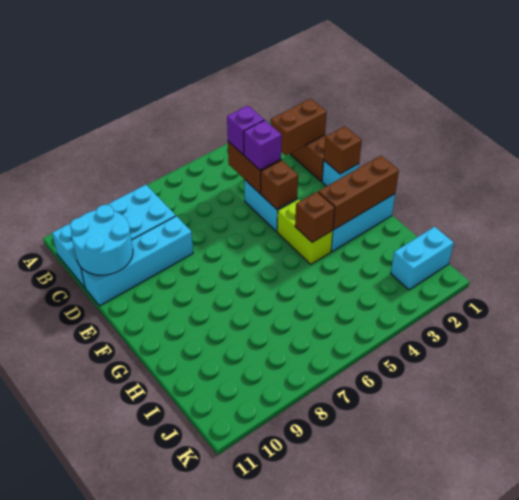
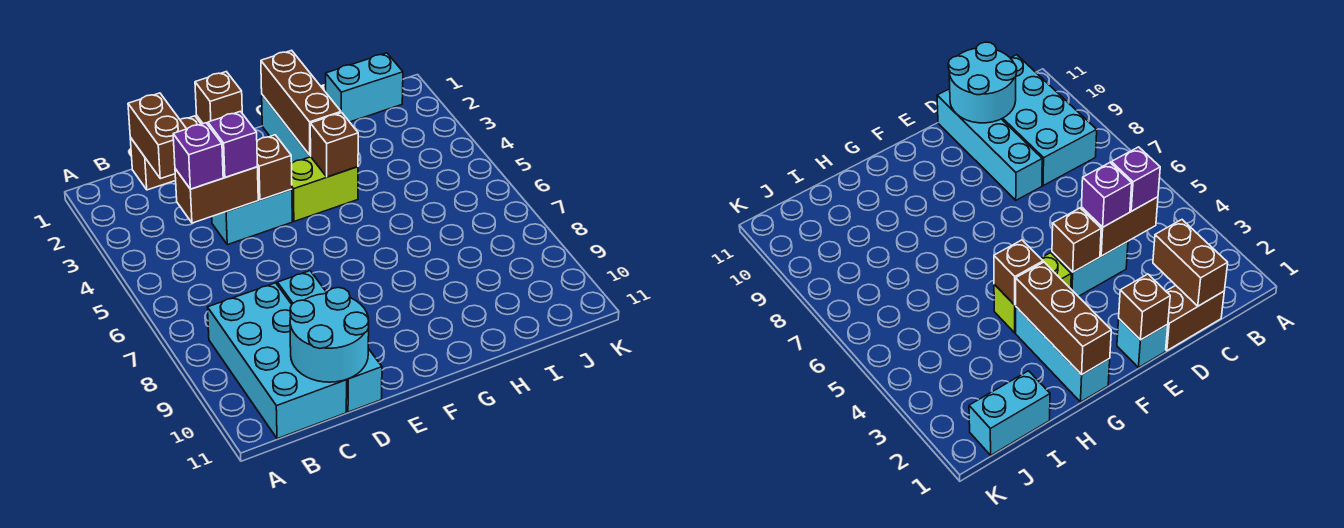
cyan 1x2 brick [391,227,454,290] -> cyan 1x2 brick turned to [326,53,403,122]

